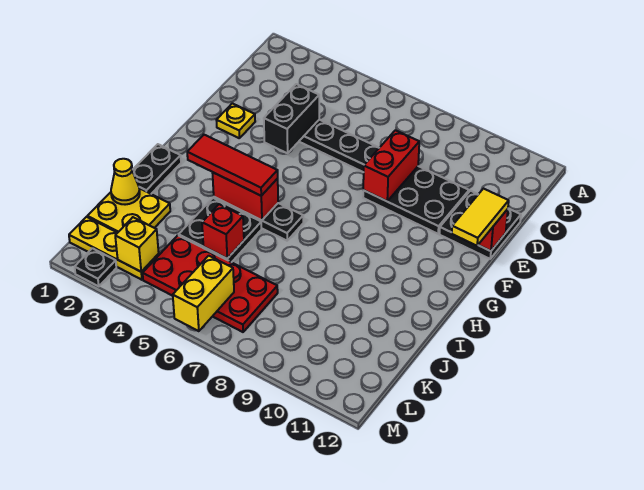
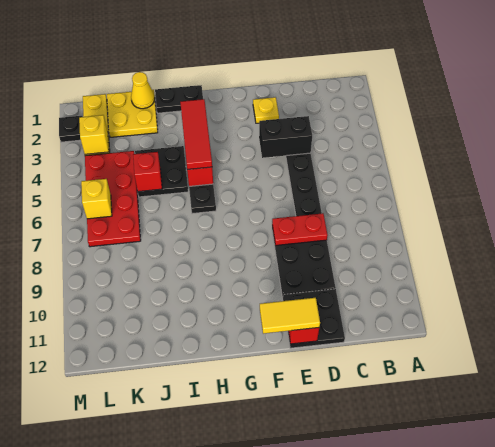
red 1x2 brick [363,130,419,201] -> red 1x2 plate [272,213,328,245]
yellow 1x2 brick [173,256,234,331] -> yellow 1x1 brick [81,179,112,219]

